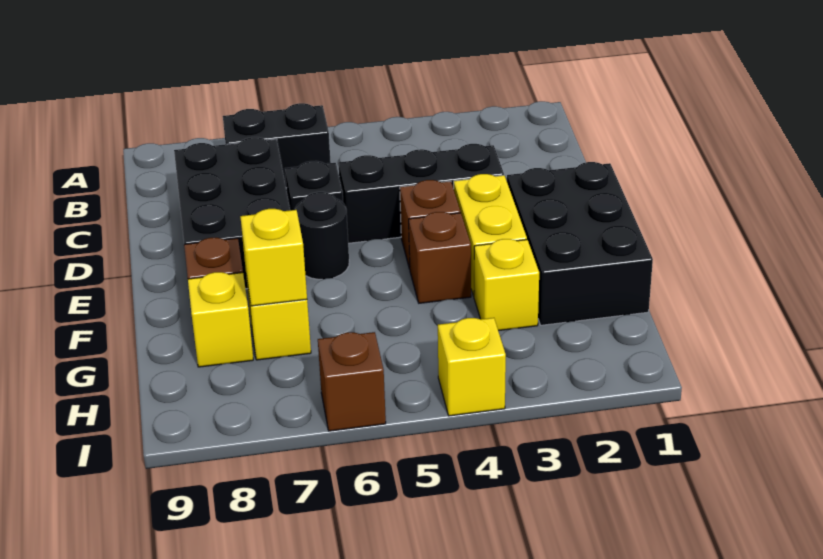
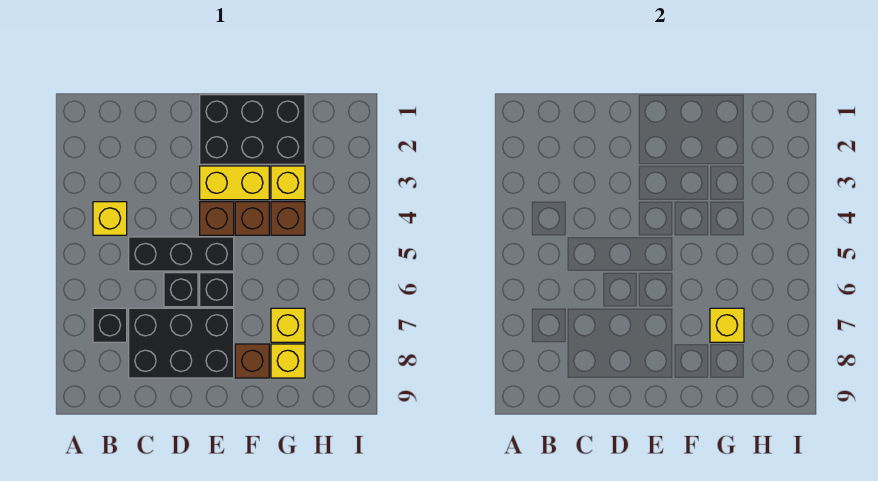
black 1x2 brick [223,103,331,188] -> black 1x1 brick [93,308,127,342]
black 1x3 brick [338,144,504,243] -> black 1x3 brick turned to [129,237,234,271]
black 1x1 round brick [294,192,349,279] -> black 1x1 brick [200,273,234,307]
yellow 1x1 brick [438,318,506,416] -> yellow 1x1 brick moved to [93,202,127,235]
brown 1x1 brick [318,332,386,431] -> brown 1x1 brick moved to [271,202,305,235]

